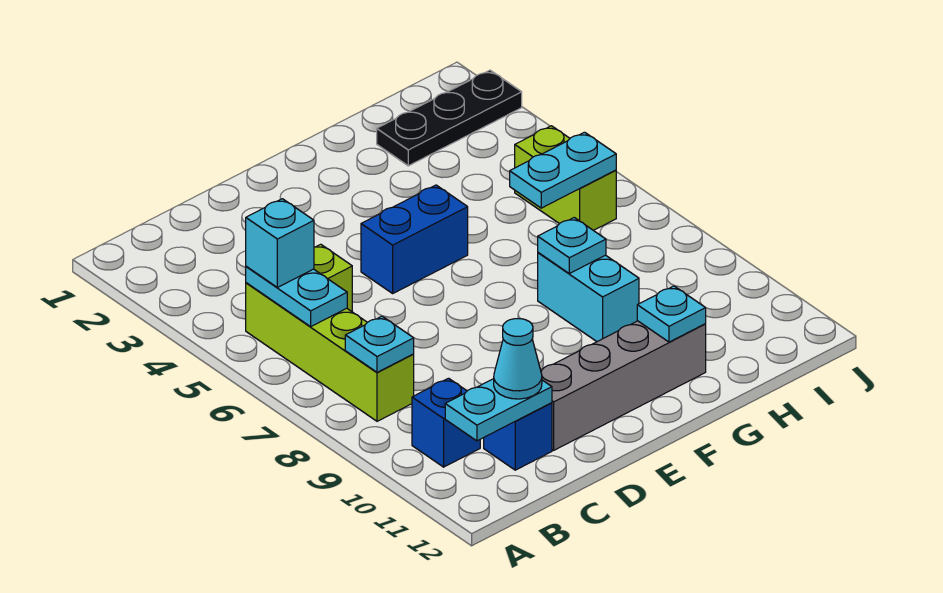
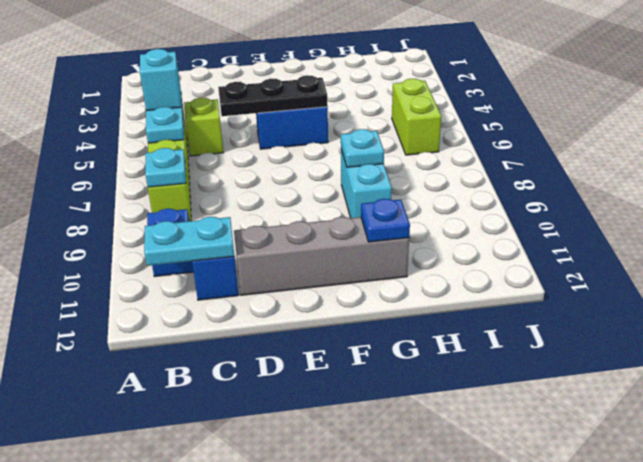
cyan 1x1 cone [494,319,542,399] -> none
cyan 1x1 plate [637,286,706,342] -> blue 1x1 plate [361,199,410,242]
black 1x3 plate [377,70,522,166] -> black 1x3 plate moved to [218,75,328,116]
cyan 1x2 plate [510,132,616,208] -> none

